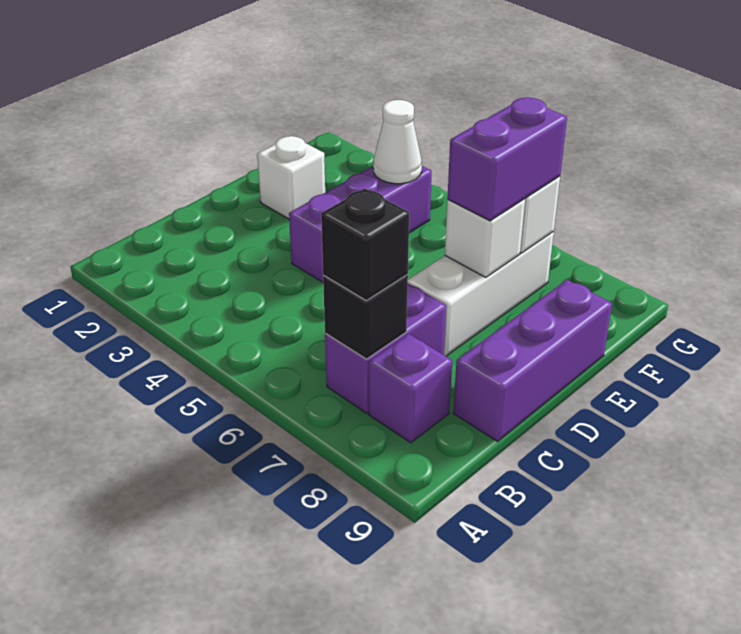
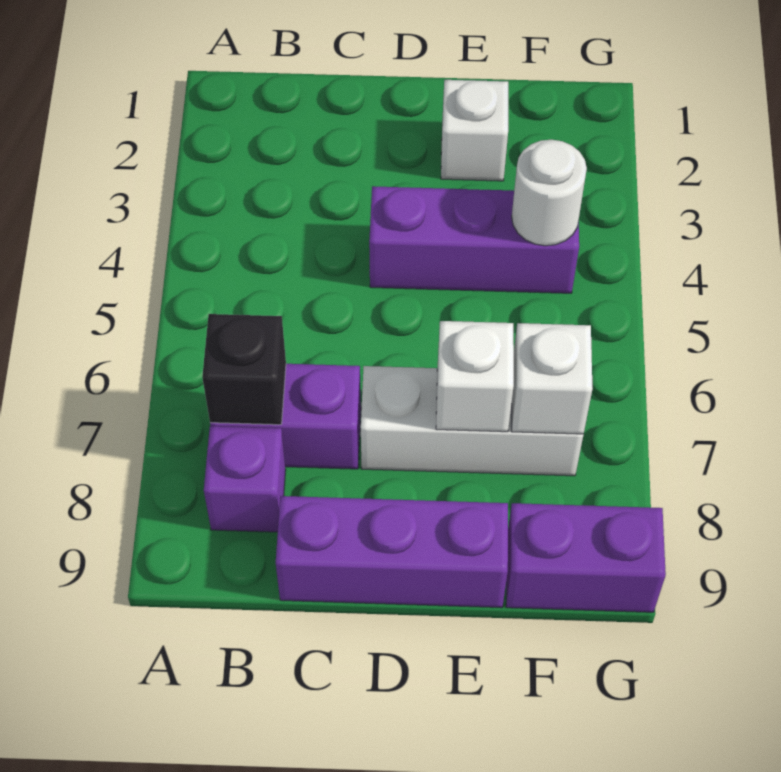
black 1x1 brick [321,188,409,301] -> none
purple 1x2 brick [447,98,567,221] -> purple 1x2 brick moved to [506,503,666,612]
white 1x1 cone [373,100,422,184] -> white 1x1 round brick [512,140,587,246]

